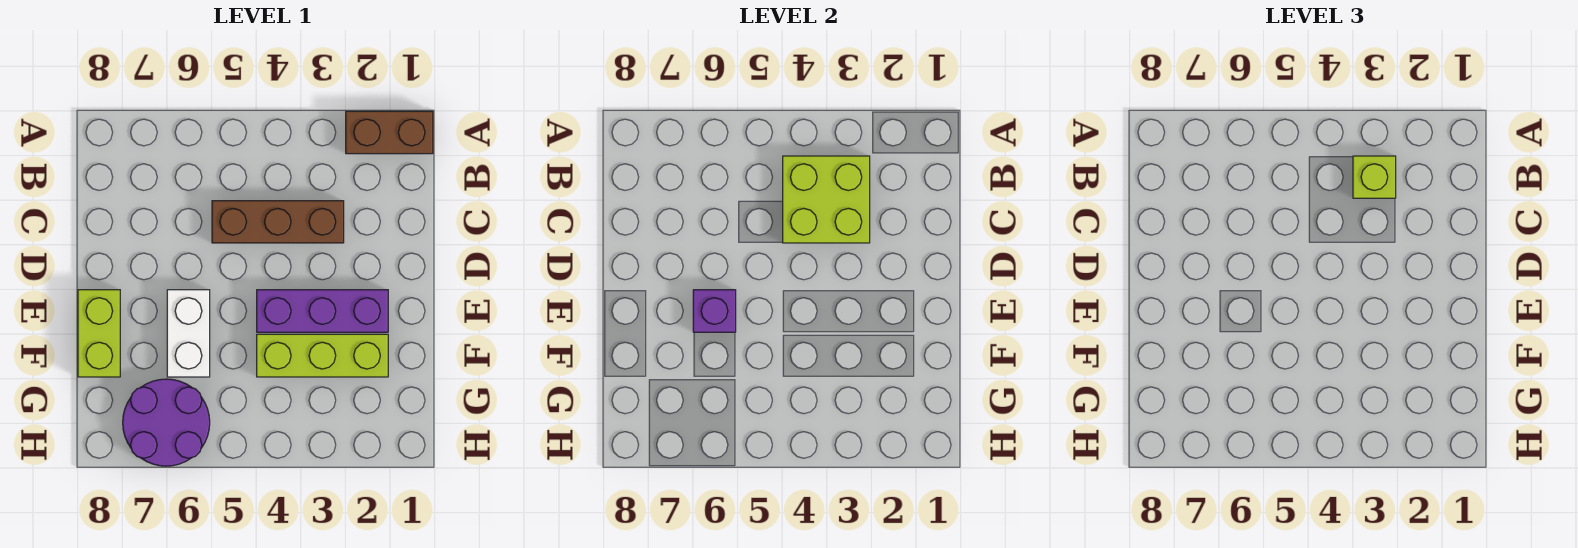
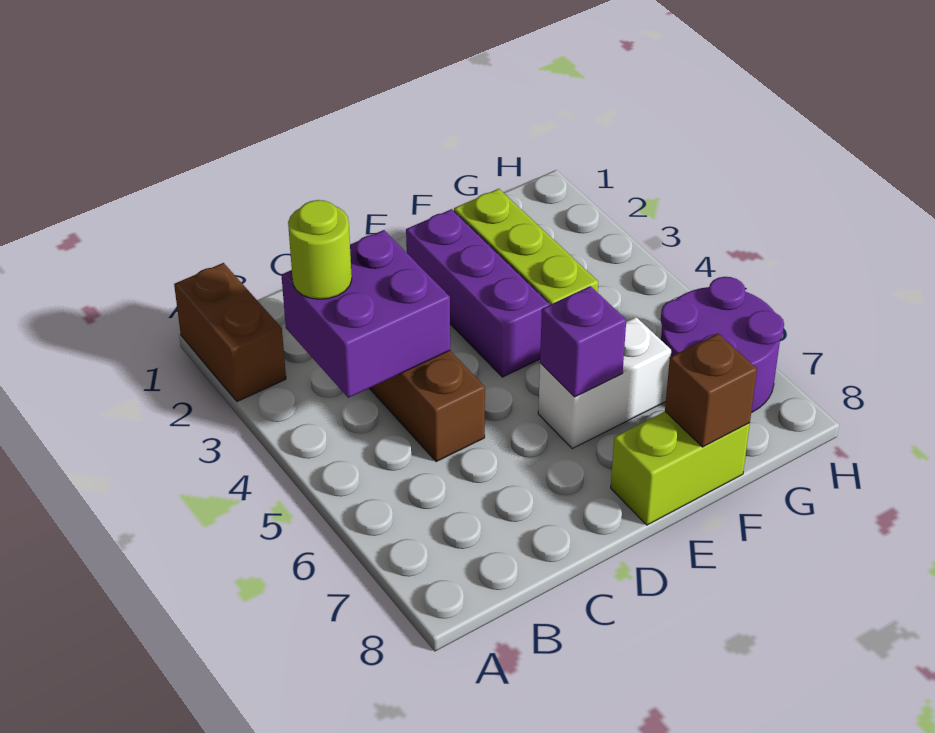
lime 2x2 brick [783,156,870,243] -> purple 2x2 brick [281,230,450,398]
lime 1x1 brick [1353,156,1396,198] -> lime 1x1 round brick [288,200,352,299]
none -> brown 1x1 brick [665,334,757,447]

